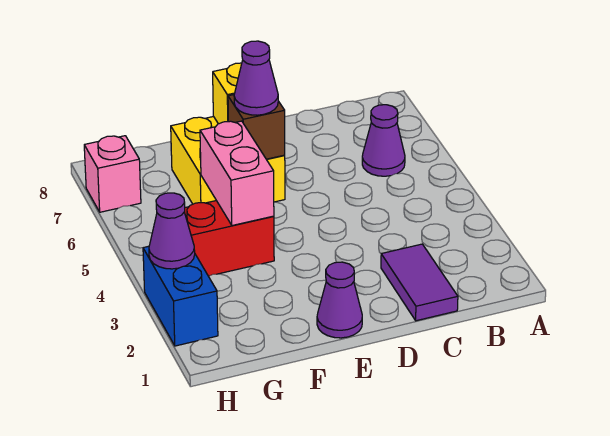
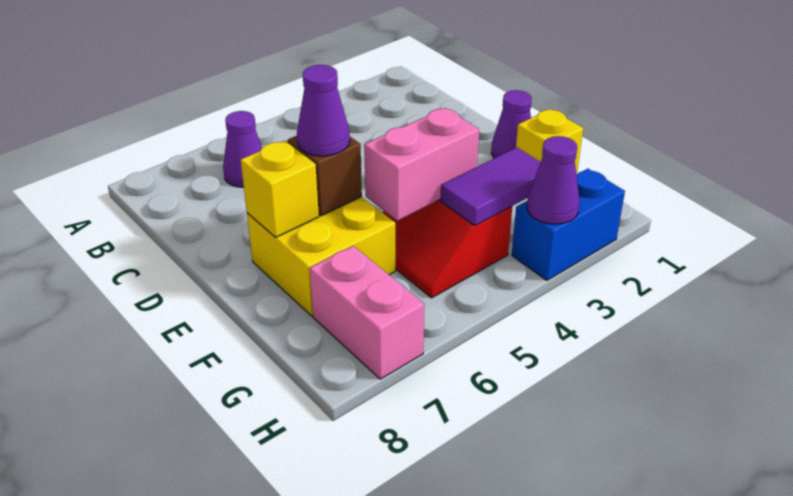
purple 1x2 tile [381,244,458,321] -> purple 1x2 tile moved to [440,147,541,226]
none -> yellow 1x1 brick [516,109,583,174]
pink 1x1 brick [84,136,141,212] -> pink 1x2 brick [310,246,424,379]

